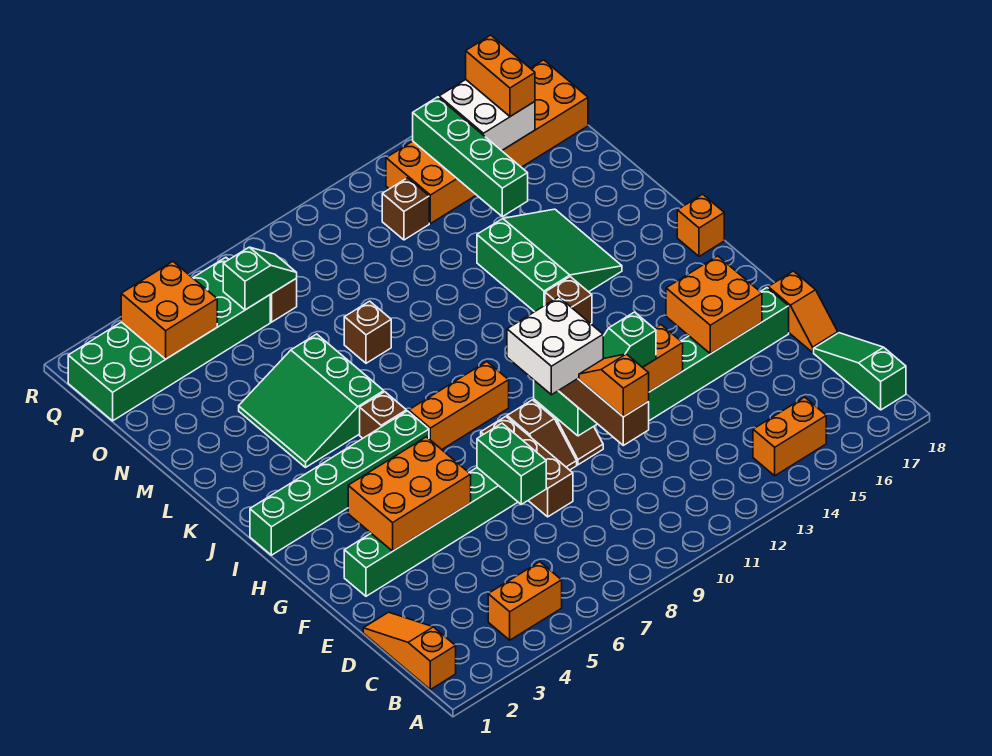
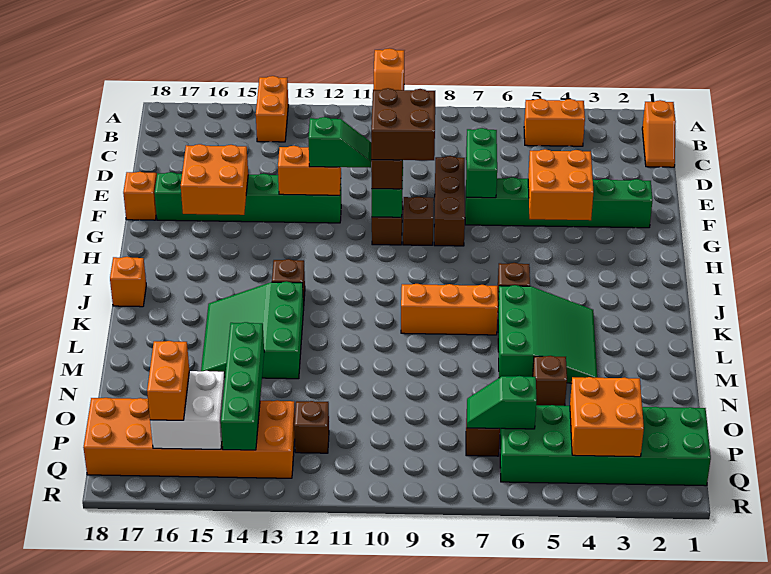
orange 1x3 slope [363,612,456,690] -> orange 1x2 slope [642,100,676,167]
orange 1x2 brick [753,397,826,476] -> orange 1x2 brick turned to [256,76,288,142]
green 1x3 slope [814,333,906,410] -> none
orange 2x3 brick [348,437,471,551] -> orange 2x2 brick [528,149,594,220]
white 2x2 brick [507,297,603,395] -> brown 2x2 brick [371,88,435,160]
green 1x6 brick [250,411,429,555] -> none
orange 1x3 brick [409,362,509,449] -> orange 1x3 brick moved to [401,284,498,335]
brown 1x1 brick [344,301,391,363] -> brown 1x1 brick moved to [533,356,567,406]

